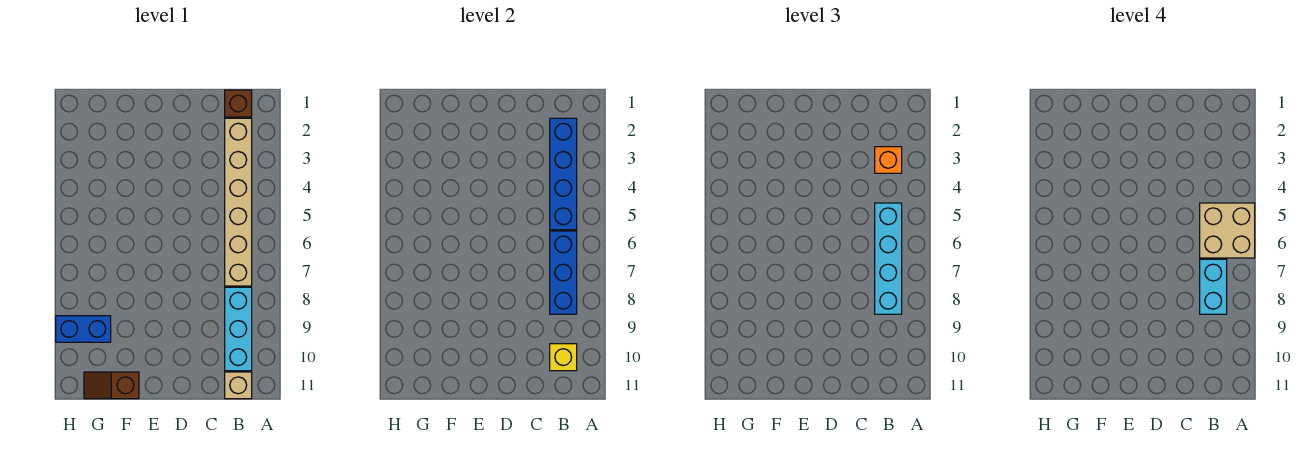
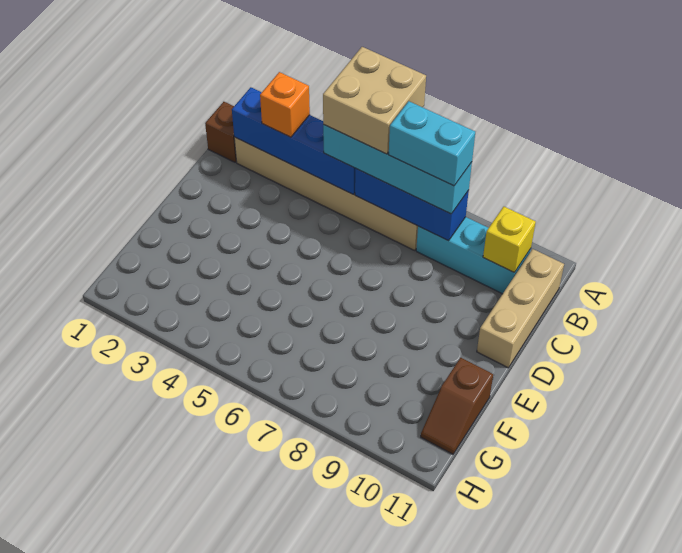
tan 1x1 brick [225,372,252,399] -> tan 1x3 brick [477,249,564,368]
blue 1x2 brick [56,316,111,342] -> none

